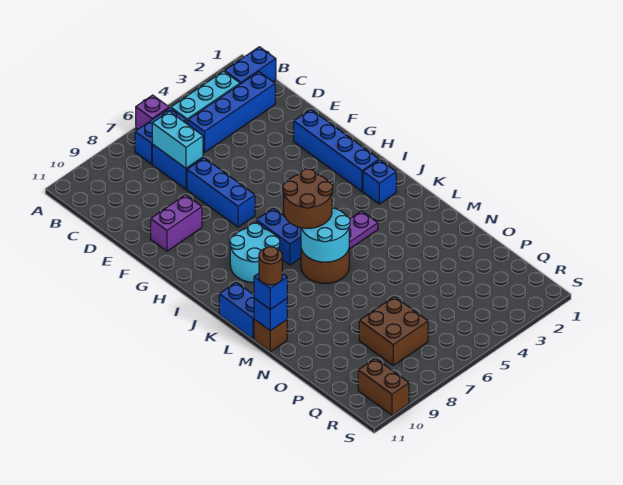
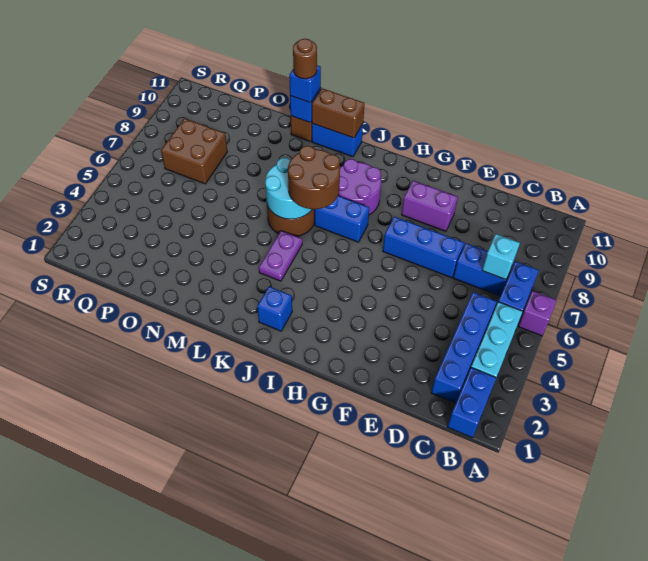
cyan 1x2 brick [152,111,203,168] -> cyan 1x1 brick [482,234,520,280]
blue 1x4 brick [294,109,379,191] -> none
purple 1x2 brick [151,195,202,251] -> purple 1x2 brick turned to [402,181,458,231]
cyan 2x2 round brick [230,223,280,283] -> purple 2x2 round brick [338,159,381,215]
brown 1x2 brick [358,358,409,415] -> brown 1x2 brick moved to [312,88,365,138]

